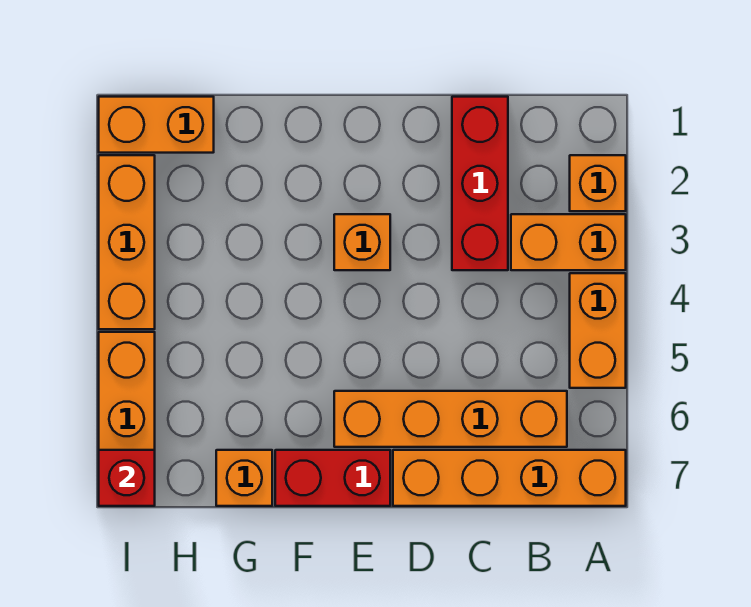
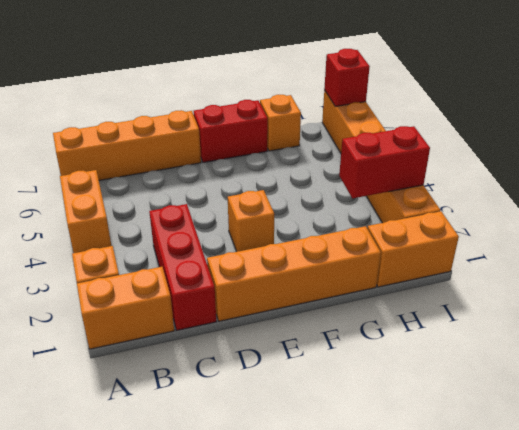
orange 1x2 brick [511,214,626,270] -> orange 1x2 brick moved to [77,267,174,349]
orange 1x4 brick [334,391,567,447] -> orange 1x4 brick moved to [207,226,381,321]
none -> red 1x2 brick [339,126,430,198]

